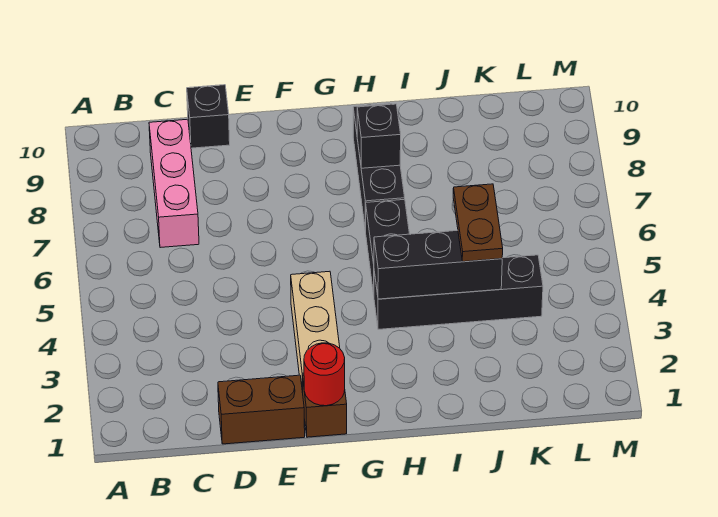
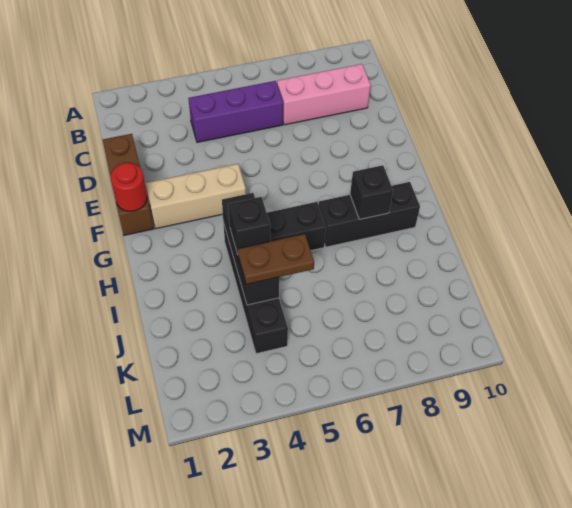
none -> purple 1x3 brick [189,81,283,143]
black 1x1 brick [187,85,230,148] -> black 1x1 brick moved to [228,197,270,254]

